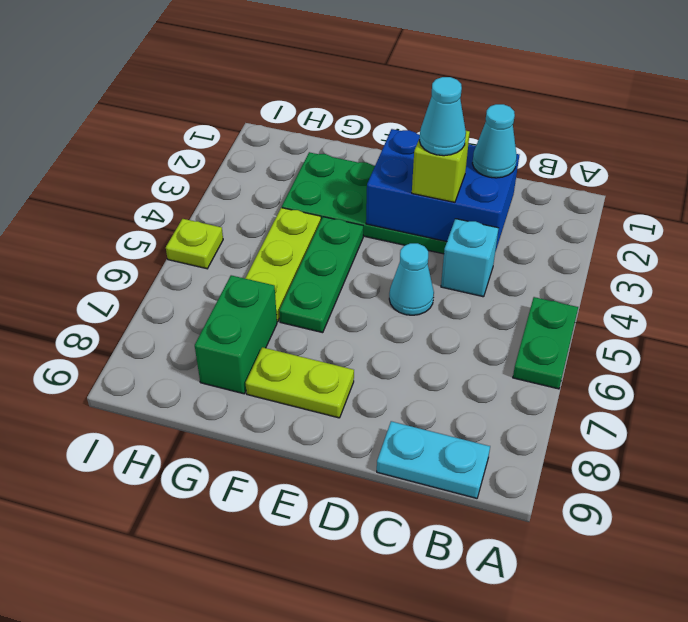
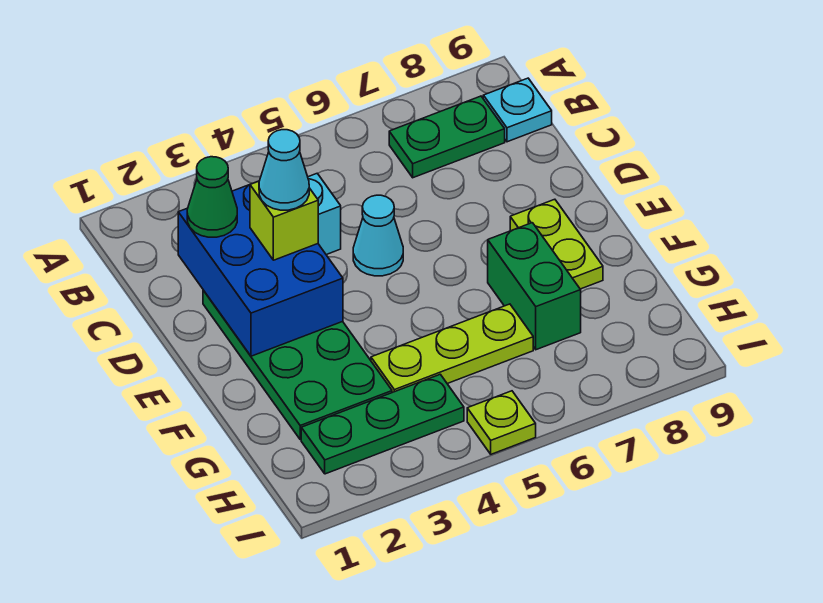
green 1x2 plate [513,297,578,389] -> green 1x2 plate moved to [389,96,505,178]
cyan 1x2 plate [377,421,490,498] -> cyan 1x1 plate [483,78,552,142]
cyan 1x1 cone [472,104,517,178] -> green 1x1 cone [187,157,237,237]
green 1x3 plate [279,217,363,333] -> green 1x3 plate moved to [301,374,464,474]
green 1x2 brick [195,275,277,394] -> green 1x2 brick turned to [488,223,581,350]

